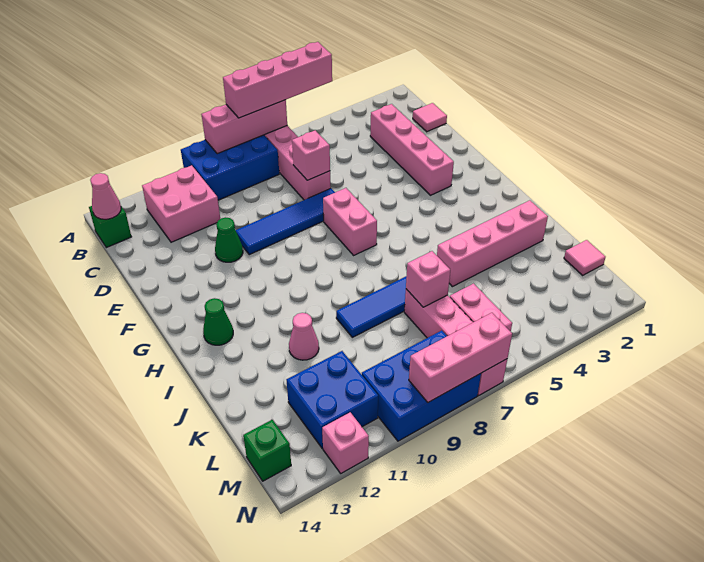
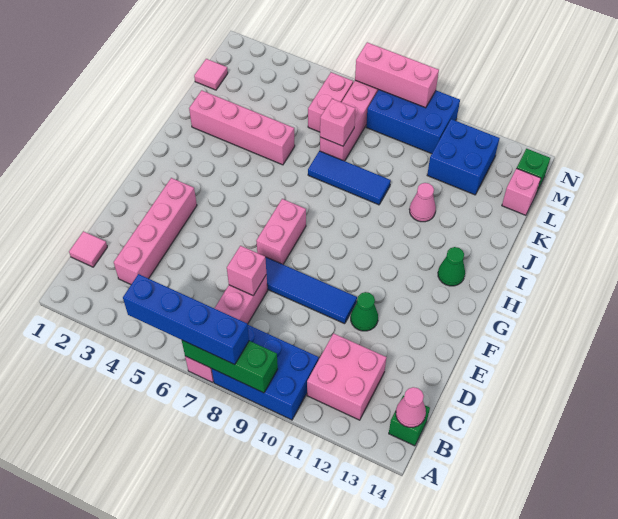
pink 1x4 brick [223,42,332,118] -> blue 1x4 brick [123,274,249,365]
pink 1x3 brick [201,100,287,154] -> green 1x3 brick [182,340,278,393]
pink 1x1 brick [322,412,369,473] -> pink 1x1 brick moved to [502,168,541,215]

